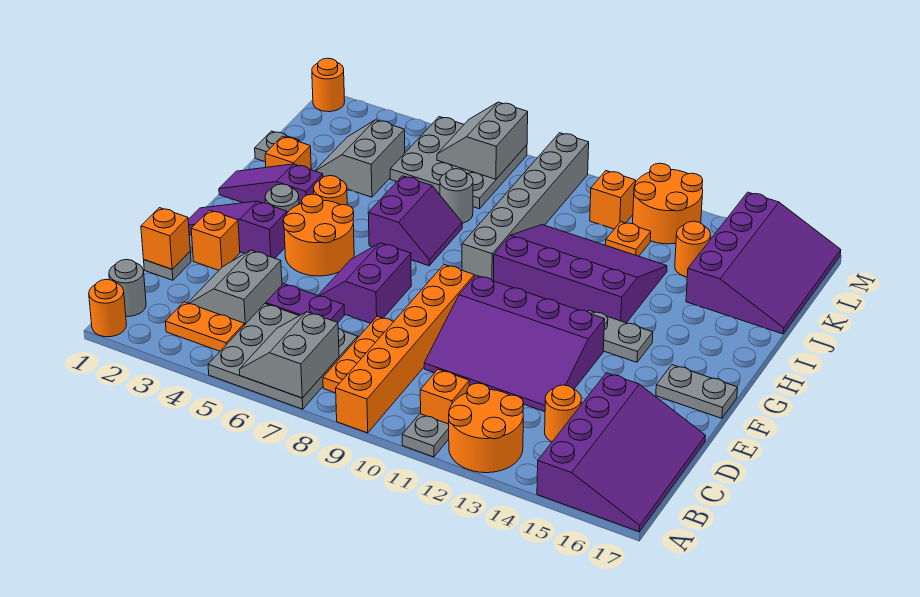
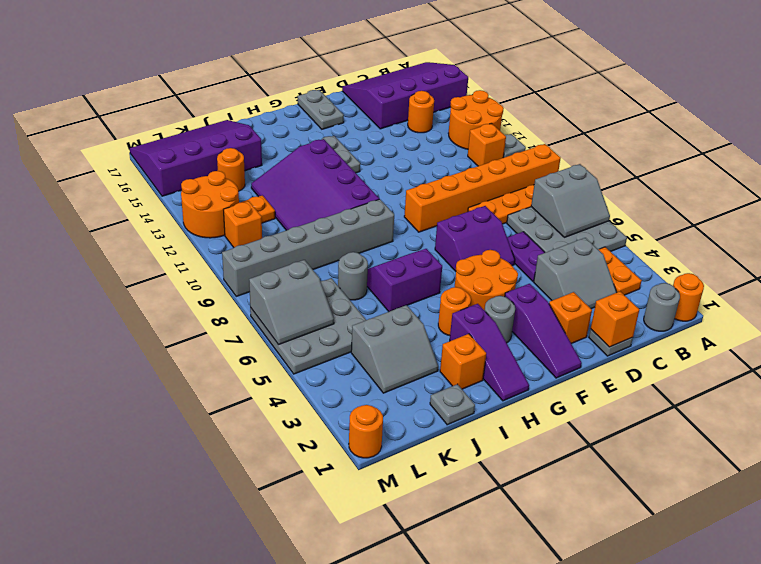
purple 3x4 slope [424,275,605,412] -> none

